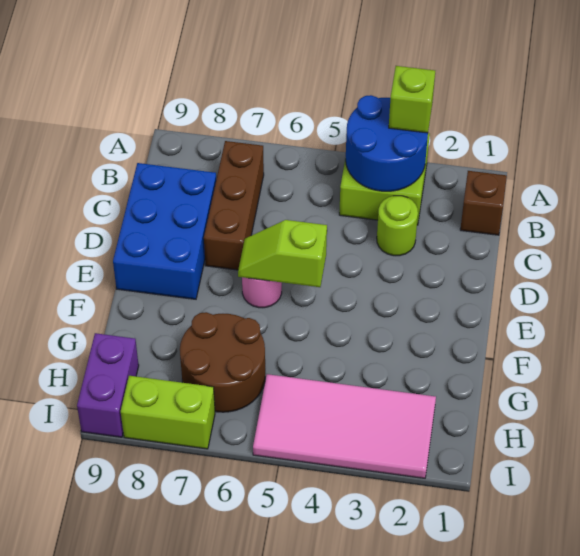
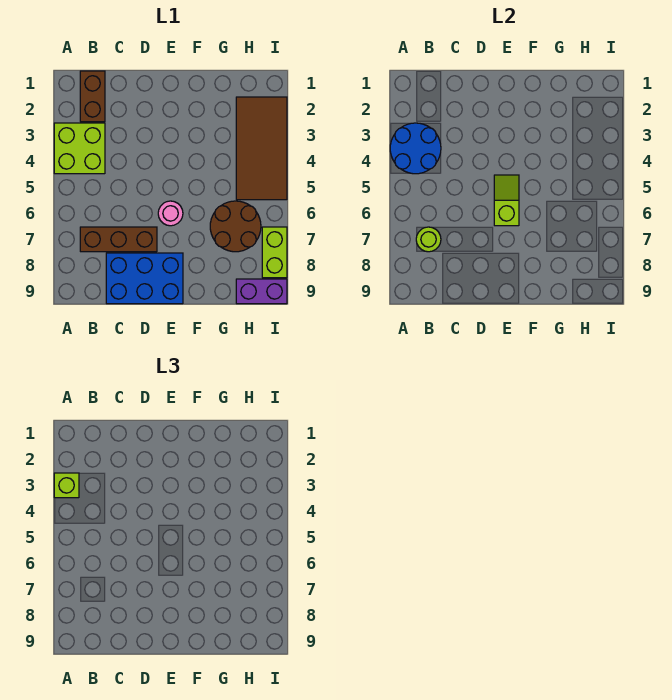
brown 1x1 brick [460,171,507,235] -> brown 1x2 brick [80,71,105,122]
lime 1x1 round brick [377,196,418,256] -> lime 1x1 round brick moved to [416,227,441,252]
lime 1x2 slope [238,220,327,287] -> lime 1x2 slope turned to [494,175,519,226]
pink 2x4 tile [253,374,436,478] -> brown 2x4 tile [236,97,287,200]

